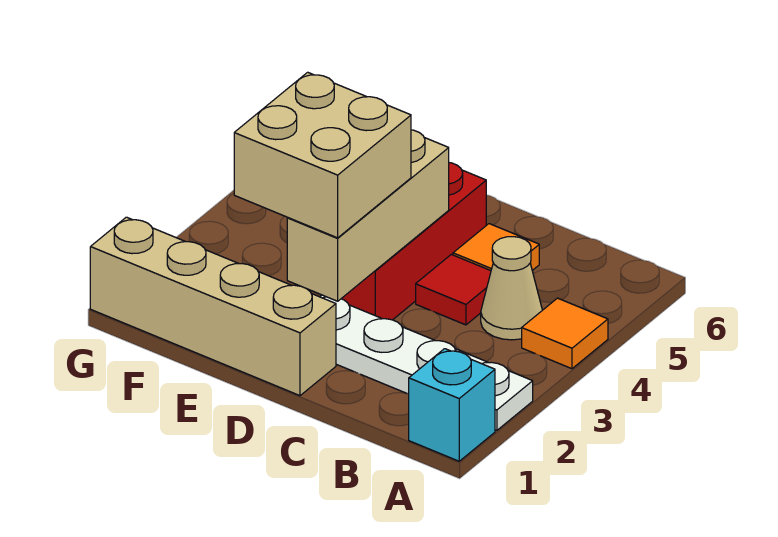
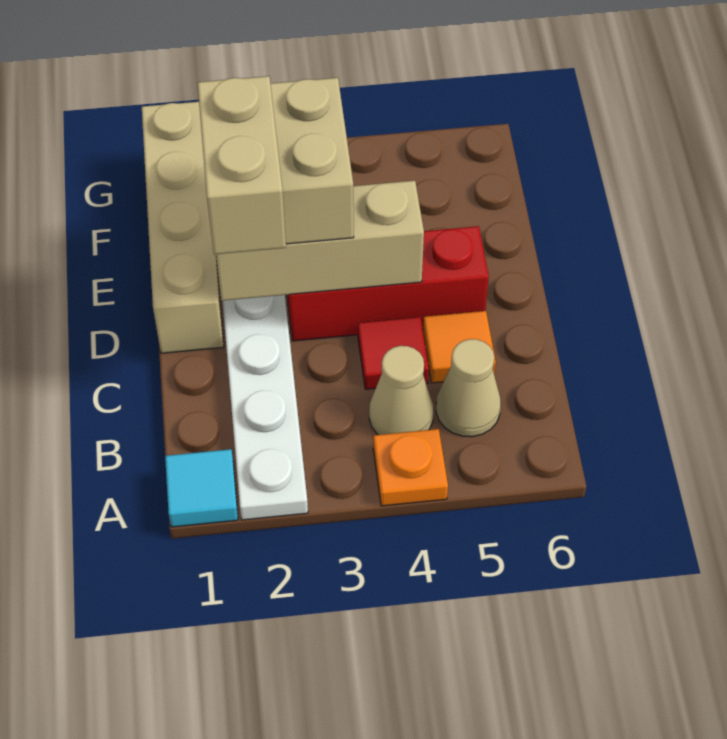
cyan 1x1 brick [409,349,495,461] -> cyan 1x1 tile [165,449,238,527]
orange 1x1 tile [522,298,608,369] -> orange 1x1 plate [373,429,448,506]
none -> tan 1x1 cone [436,339,501,437]
none -> tan 1x2 brick [197,76,286,254]

